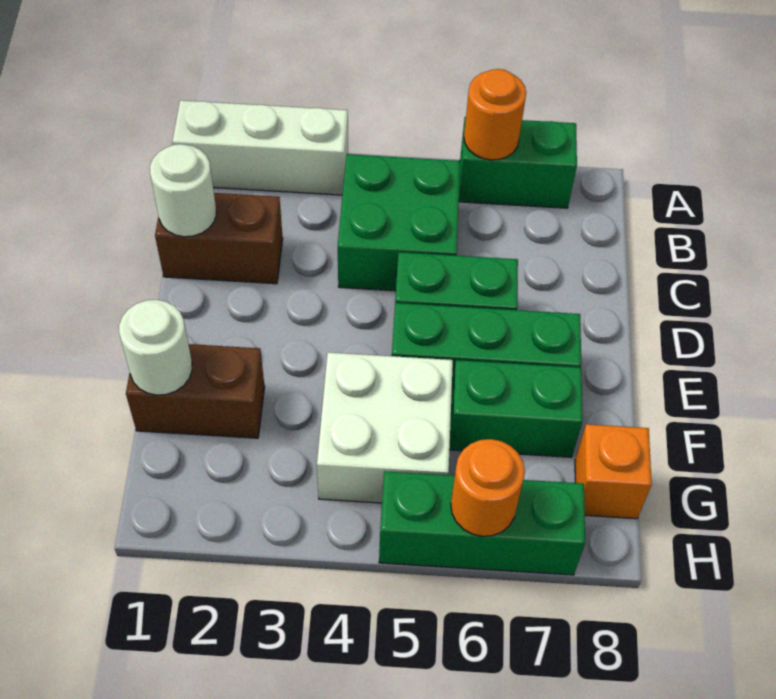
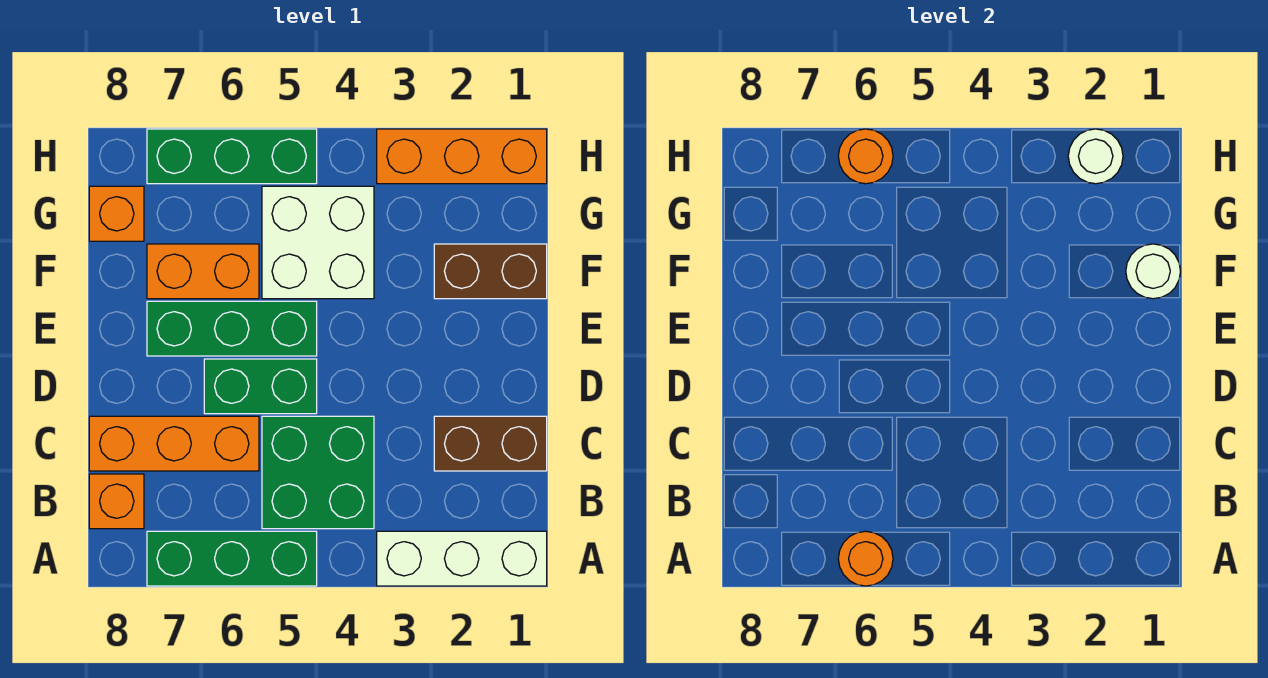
green 1x2 brick [459,117,577,208] -> green 1x3 brick [147,531,317,586]
none -> orange 1x1 brick [89,474,144,529]
white 1x1 round brick [150,144,216,237] -> white 1x1 round brick moved to [1068,129,1123,184]
none -> orange 1x3 brick [89,416,259,471]
green 1x2 brick [449,360,583,457] -> orange 1x2 brick [147,244,259,299]
none -> orange 1x3 brick [377,129,547,184]

